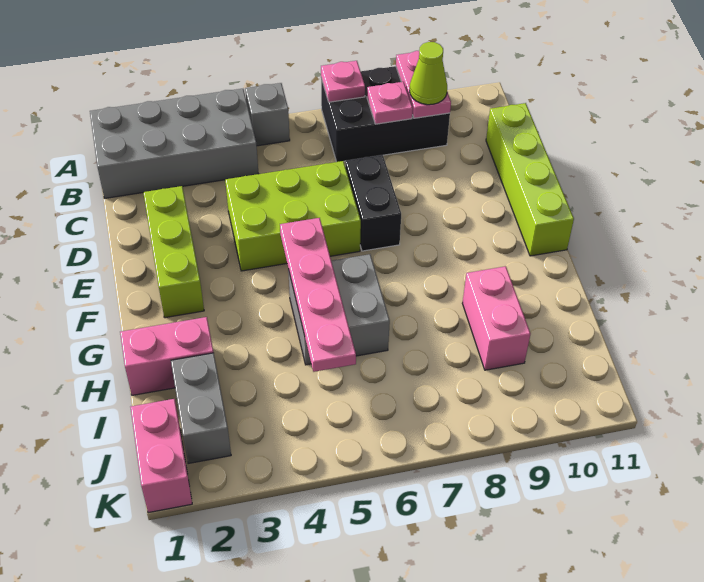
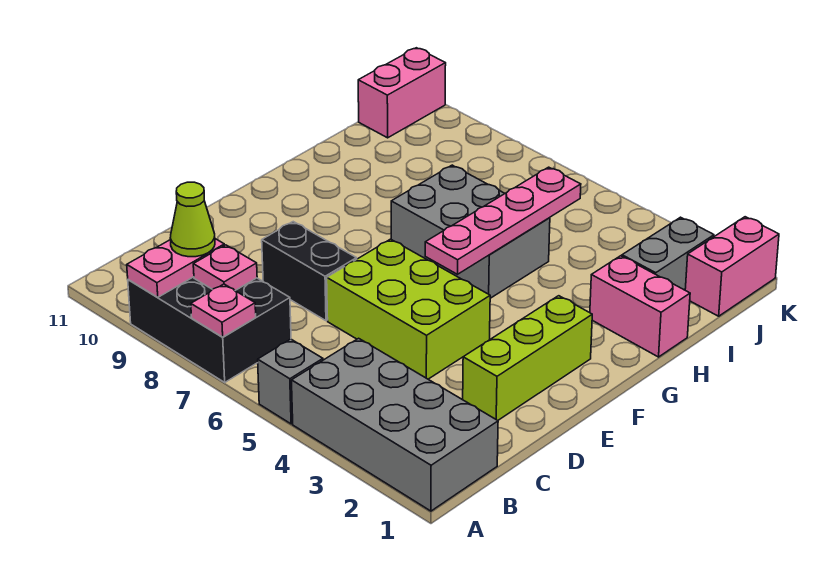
lime 1x4 brick [486,103,574,256] -> none
black 1x2 brick [345,155,401,251] -> black 1x2 brick turned to [262,222,357,321]
grey 2x2 brick [288,254,390,365] -> grey 2x3 brick [391,165,550,298]
pink 1x2 brick [462,266,530,370] -> pink 1x2 brick moved to [358,48,446,138]

